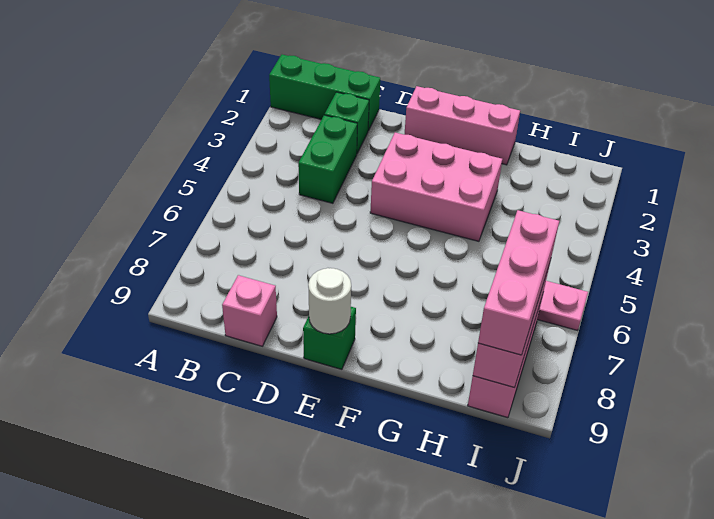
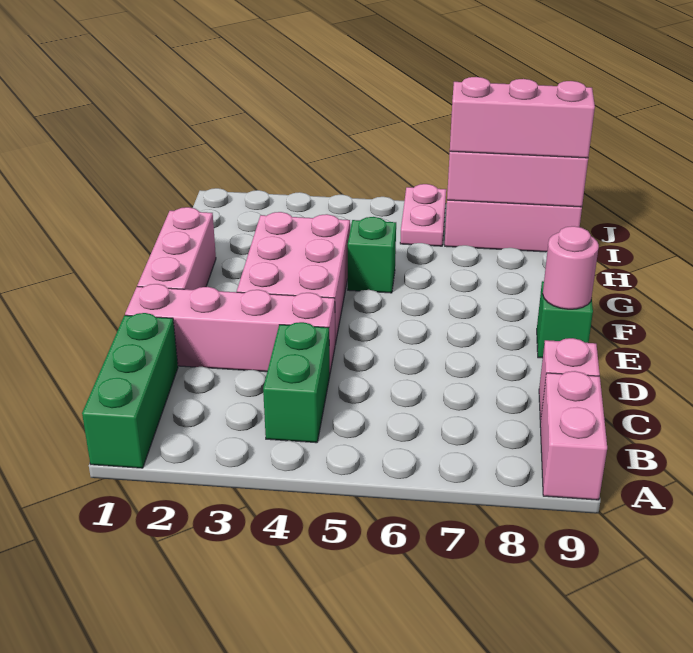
none -> pink 1x2 brick [540,371,607,500]
green 1x1 brick [325,92,369,153] -> green 1x1 brick moved to [348,217,396,293]
green 1x2 brick [298,115,357,203] -> green 1x2 brick turned to [263,322,330,443]
none -> pink 1x4 brick [125,284,335,373]
white 1x1 round brick [308,268,351,334] -> pink 1x1 round brick [543,226,599,309]

